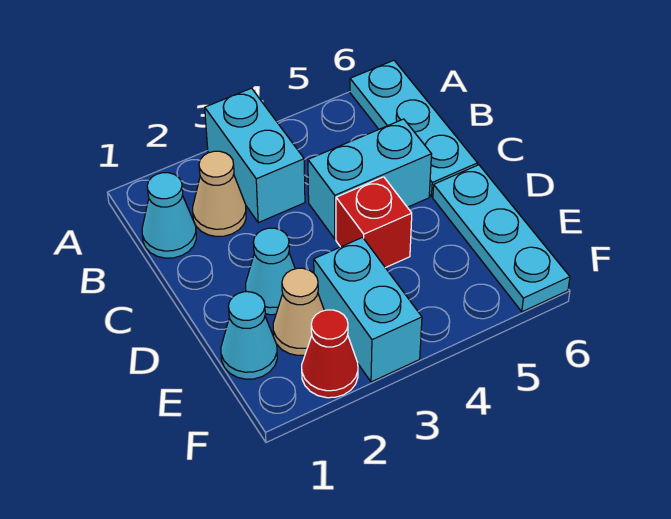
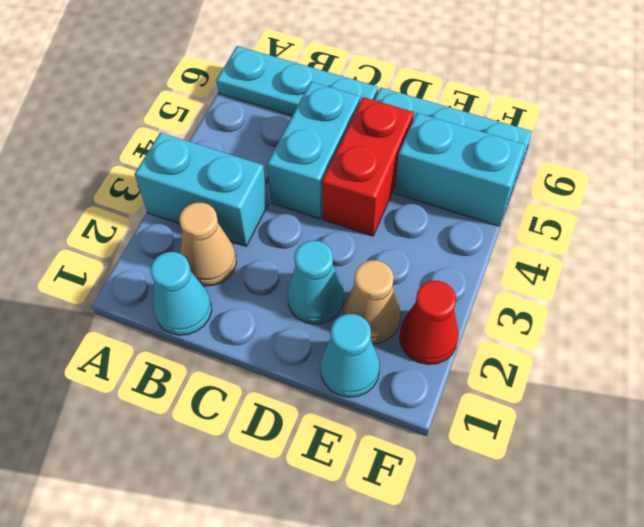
red 1x1 brick [336,177,412,268] -> red 1x2 brick [322,97,414,236]
cyan 1x2 brick [314,237,422,382] -> cyan 1x2 brick moved to [395,113,525,226]

